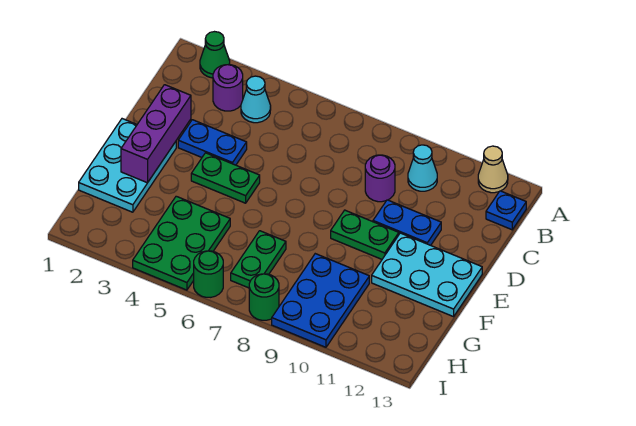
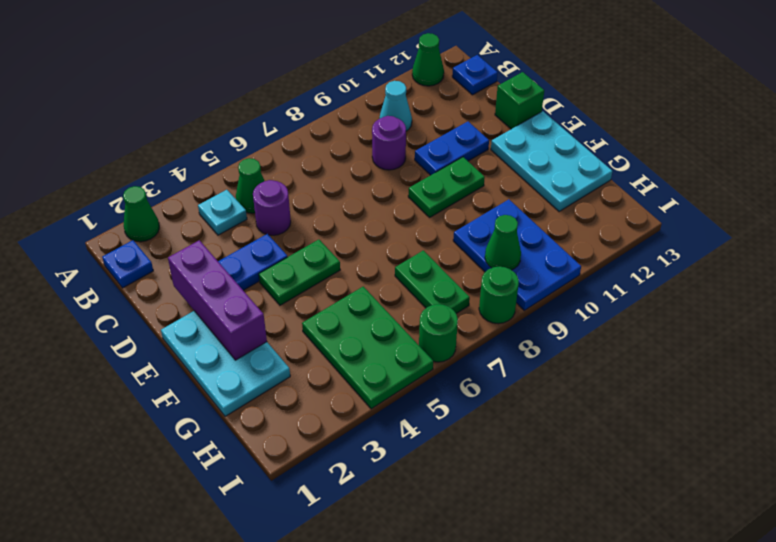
tan 1x1 cone [478,146,508,193] -> green 1x1 cone [412,33,444,86]
none -> blue 1x1 plate [102,240,153,288]
purple 1x1 round brick [213,64,243,111] -> purple 1x1 round brick moved to [253,180,291,235]
cyan 1x1 cone [241,76,271,123] -> cyan 1x1 plate [198,190,247,235]
none -> green 1x1 cone [236,158,264,213]
none -> green 1x1 brick [495,72,544,129]
cyan 2x3 plate [372,233,482,317] -> cyan 2x3 plate turned to [491,111,612,212]
none -> green 1x1 cone [485,215,521,270]

